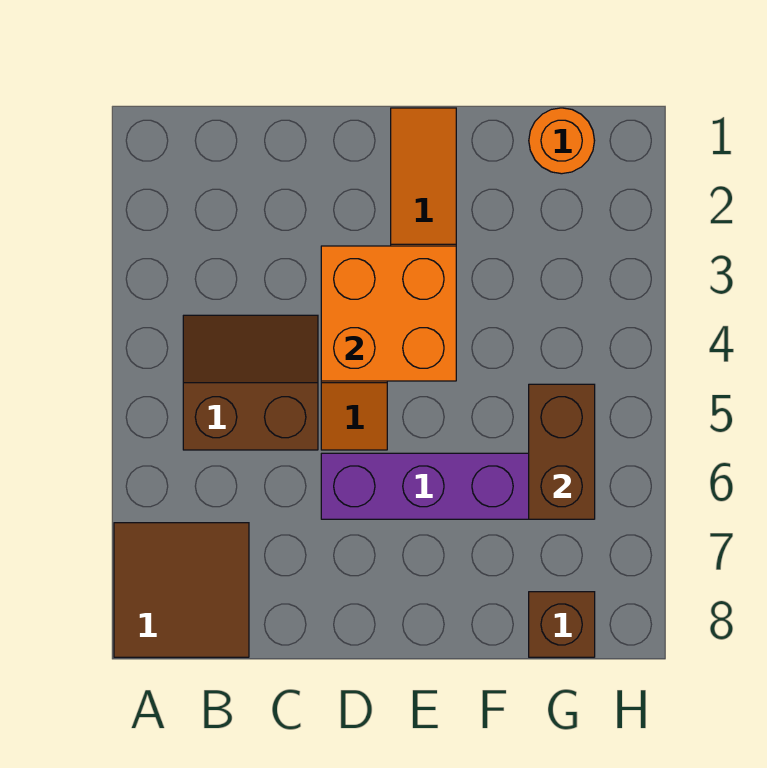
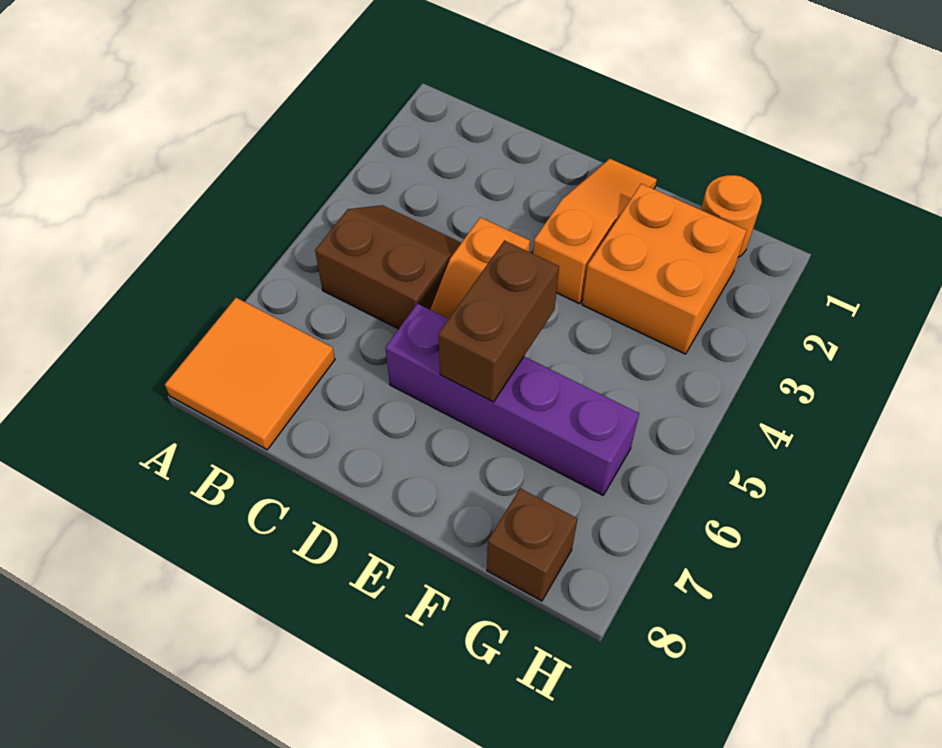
brown 2x2 tile [114,523,249,657] -> orange 2x2 tile [165,298,335,450]
orange 2x2 brick [321,246,456,381] -> orange 2x2 brick moved to [582,184,747,354]
brown 1x2 brick [529,384,595,519] -> brown 1x2 brick moved to [438,241,559,402]

